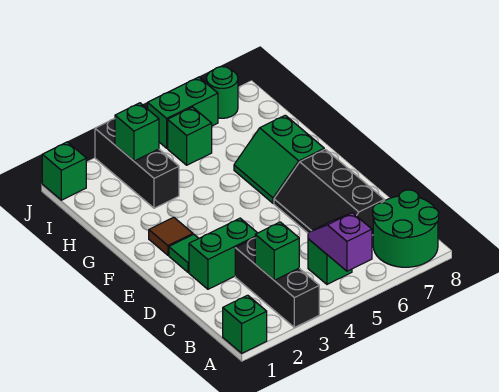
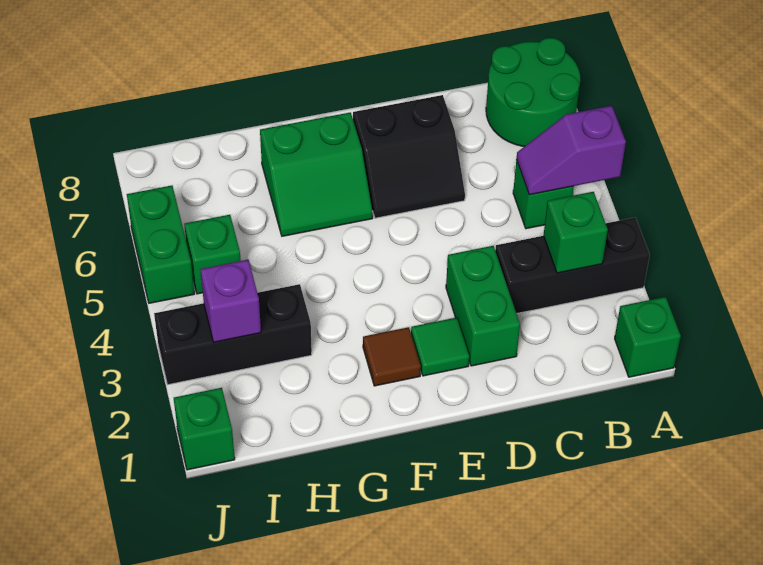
black 2x3 slope [274,149,385,235] -> black 2x2 slope [353,95,465,218]
green 1x1 brick [115,103,159,161] -> purple 1x1 brick [200,260,261,342]
green 1x1 round brick [206,67,238,118] -> none

